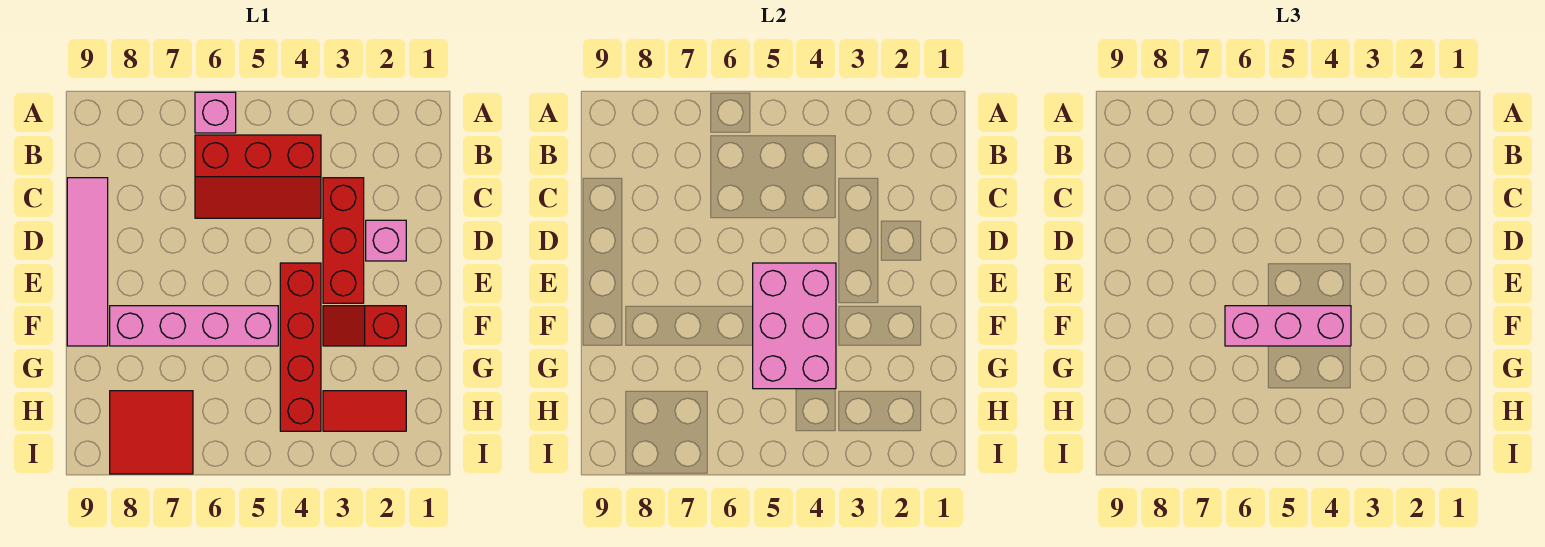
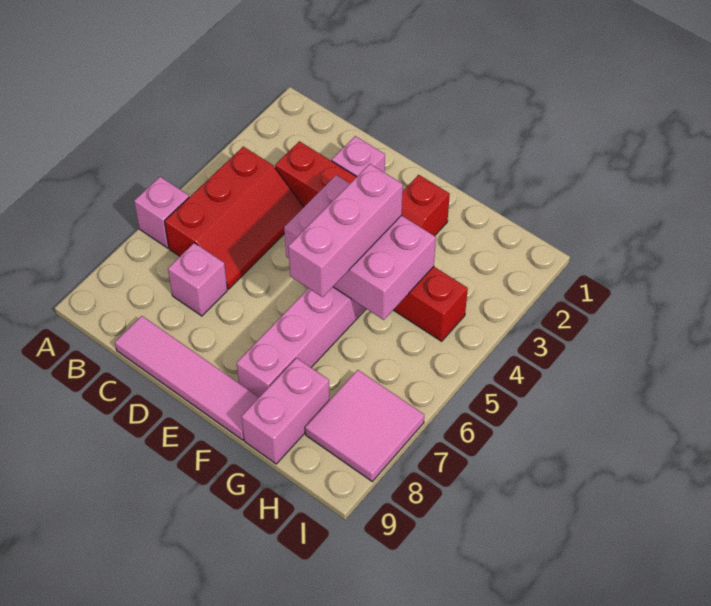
none -> pink 1x1 brick [168,243,227,316]
none -> pink 1x2 brick [242,358,329,464]
red 1x2 tile [323,391,406,431] -> none
red 2x2 tile [110,391,193,474] -> pink 2x2 tile [305,370,424,481]

